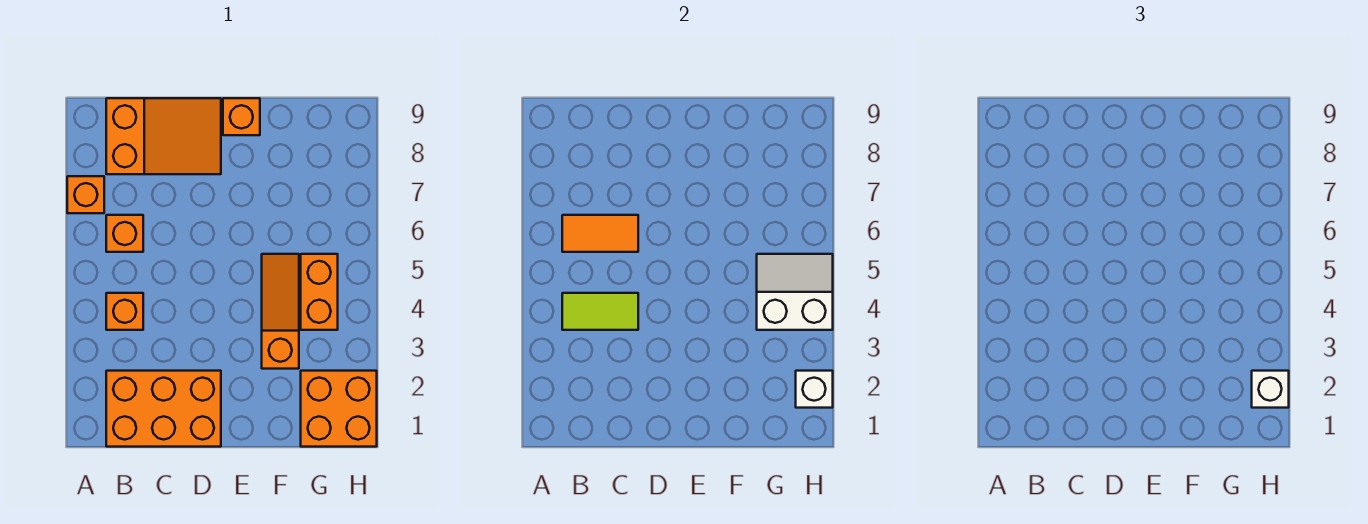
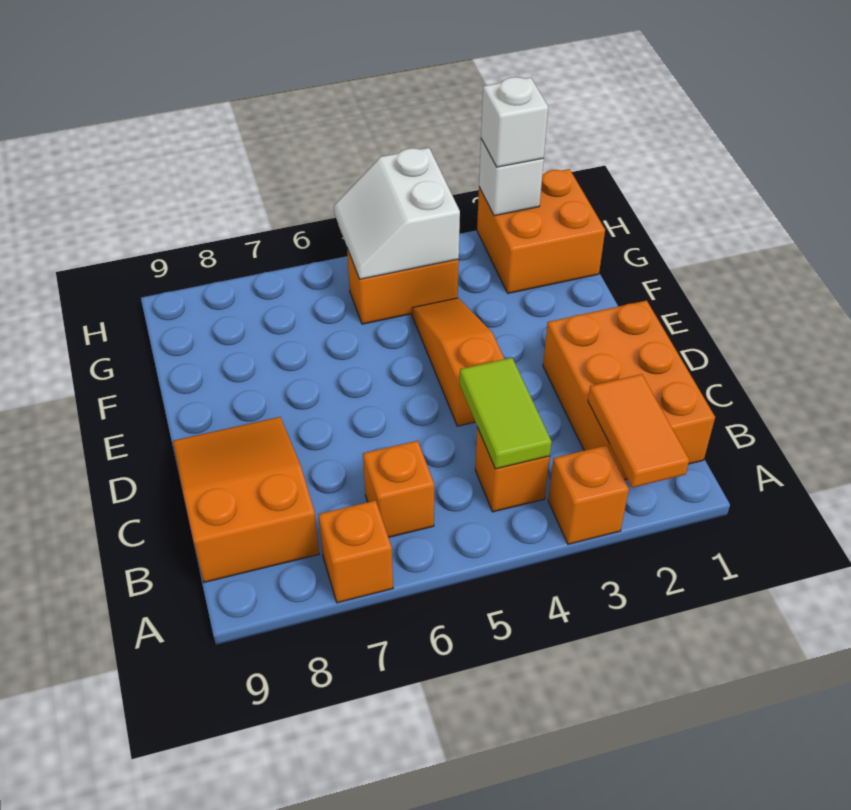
orange 1x2 tile [562,215,638,252] -> orange 1x2 tile moved to [588,374,689,488]
orange 1x1 brick [223,98,260,135] -> orange 1x1 brick moved to [548,445,629,544]
orange 1x3 slope [262,254,299,369] -> orange 1x3 slope turned to [412,298,504,426]

